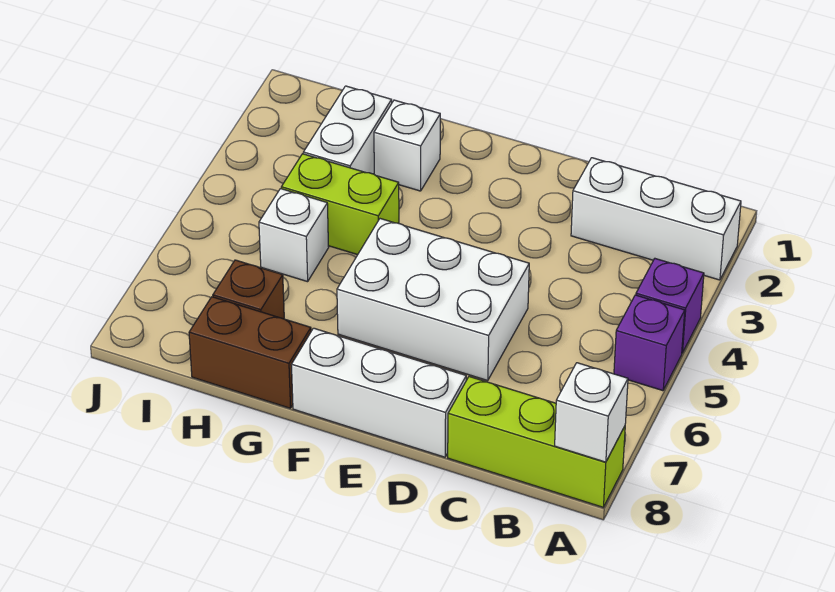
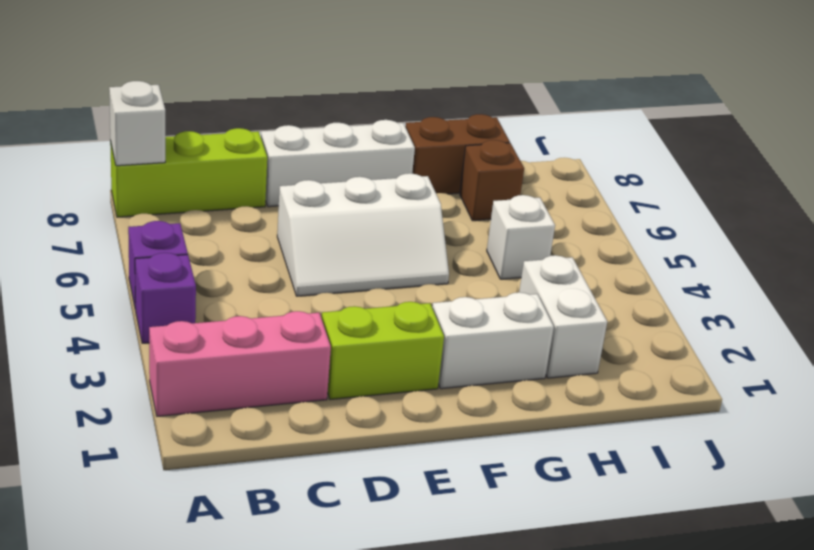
white 1x3 brick [571,158,741,280] -> pink 1x3 brick [149,311,331,416]
white 2x3 brick [337,219,529,381] -> white 2x3 slope [277,173,449,296]
white 1x1 brick [374,100,440,191] -> white 1x2 brick [432,292,554,389]
lime 1x2 brick [281,154,399,255] -> lime 1x2 brick moved to [322,302,444,400]

